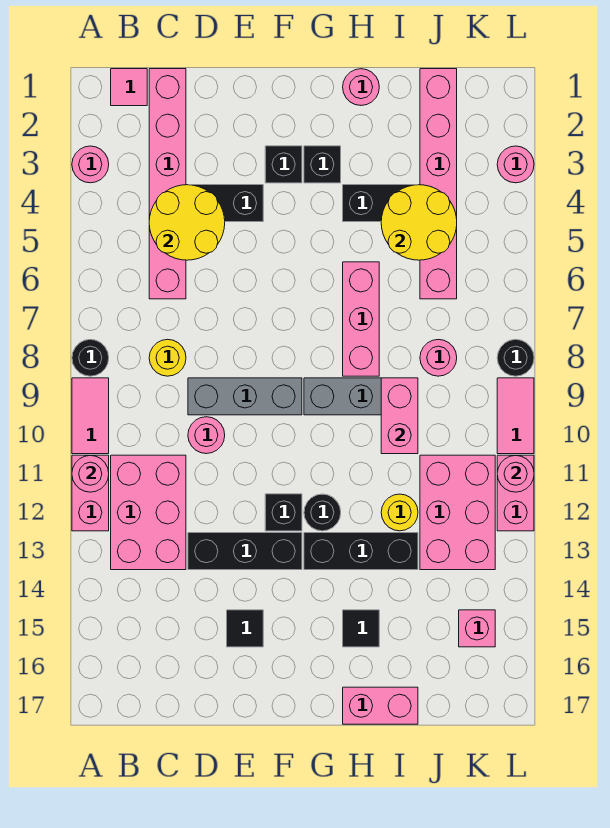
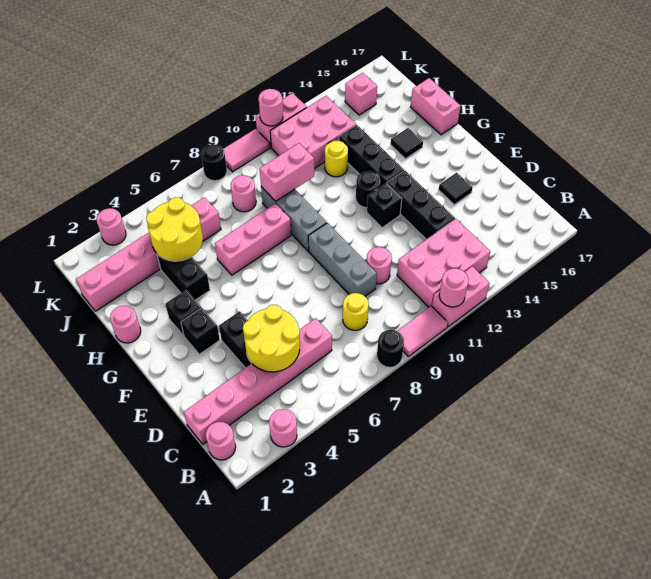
pink 1x1 tile [111,69,147,106] -> pink 1x1 round brick [206,422,236,460]

